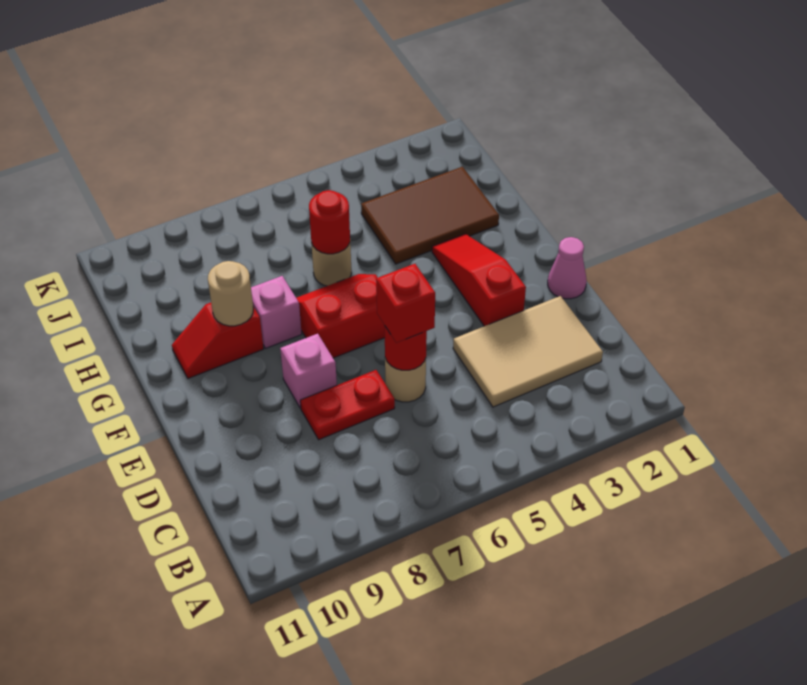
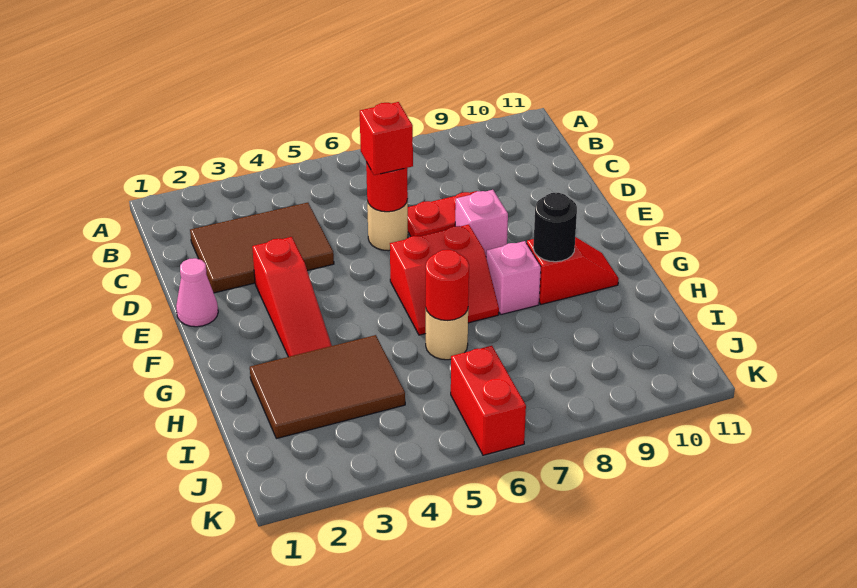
tan 2x3 tile [453,296,603,407] -> brown 2x3 tile [190,203,334,293]
tan 1x1 round brick [208,261,253,326] -> black 1x1 round brick [533,193,577,262]
none -> red 1x2 brick [451,346,526,455]

